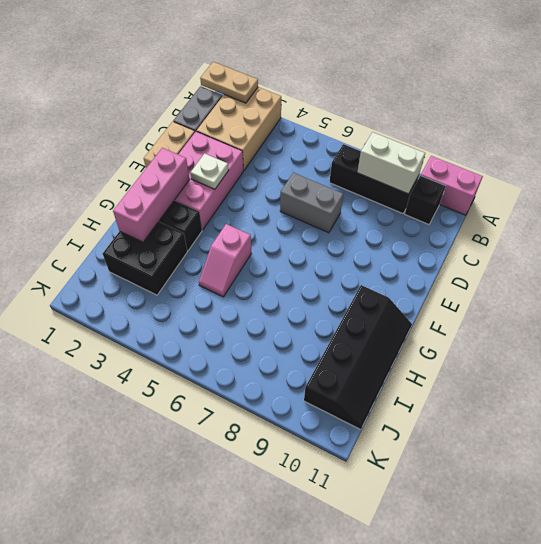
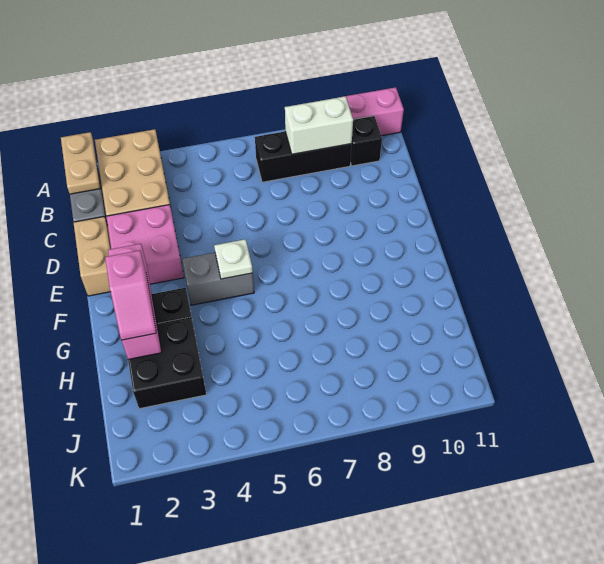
tan 1x2 plate [200,62,258,103] -> tan 1x2 plate turned to [61,132,100,194]
pink 2x3 brick [175,131,243,230] -> pink 2x2 brick [106,205,184,284]
grey 1x2 brick [280,173,343,233] -> grey 1x2 brick moved to [182,252,254,305]
white 1x1 plate [191,153,229,189] -> white 1x1 plate moved to [214,239,253,279]
pink 1x2 slope [199,224,251,297] -> pink 1x2 slope moved to [105,250,156,340]
black 2x4 slope [304,285,412,430] -> none

